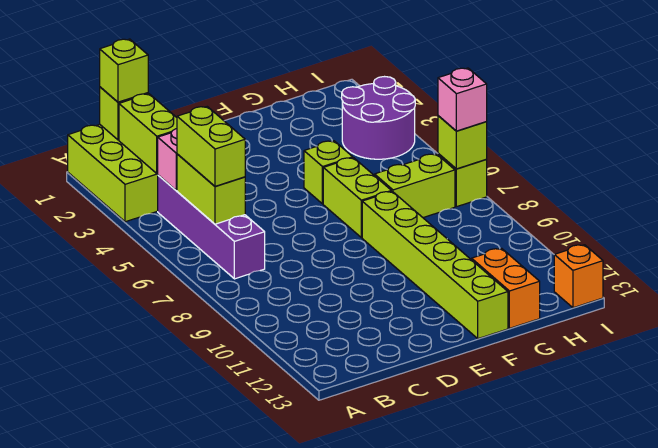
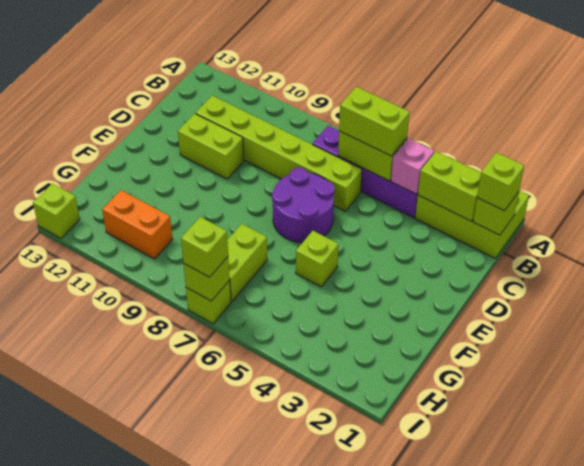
lime 1x2 brick [323,158,391,238] -> lime 1x2 brick moved to [178,114,244,179]
lime 1x6 brick [362,191,508,339] -> lime 1x6 brick moved to [196,96,362,211]
orange 1x2 brick [472,248,540,328] -> orange 1x2 brick moved to [102,190,173,259]
purple 2x2 round brick [342,77,415,159] -> purple 2x2 round brick moved to [272,168,335,243]
pink 1x1 brick [438,68,487,131] -> lime 1x1 brick [181,217,228,277]
orange 1x1 brick [554,245,603,308] -> lime 1x1 brick [33,184,80,238]

